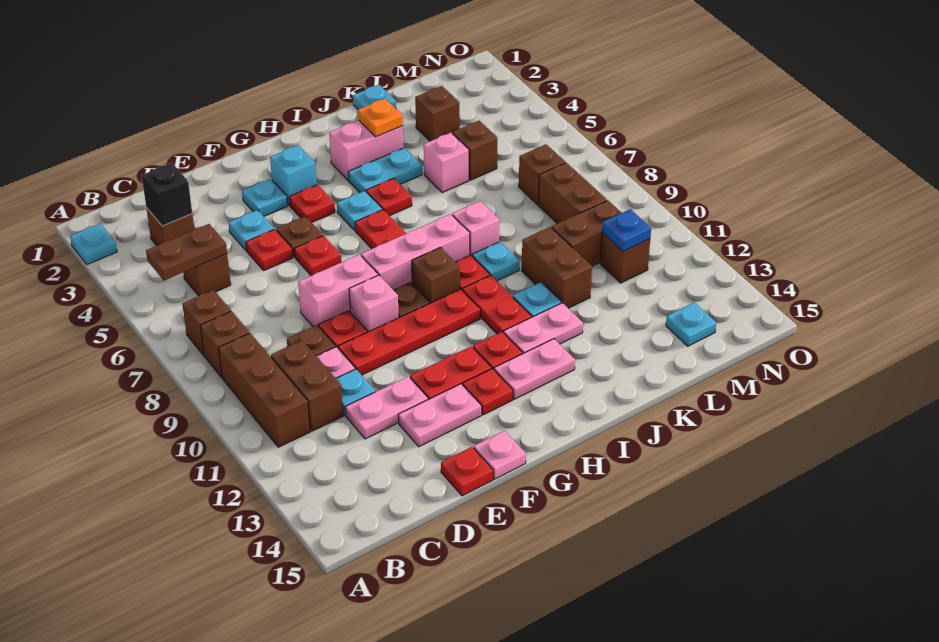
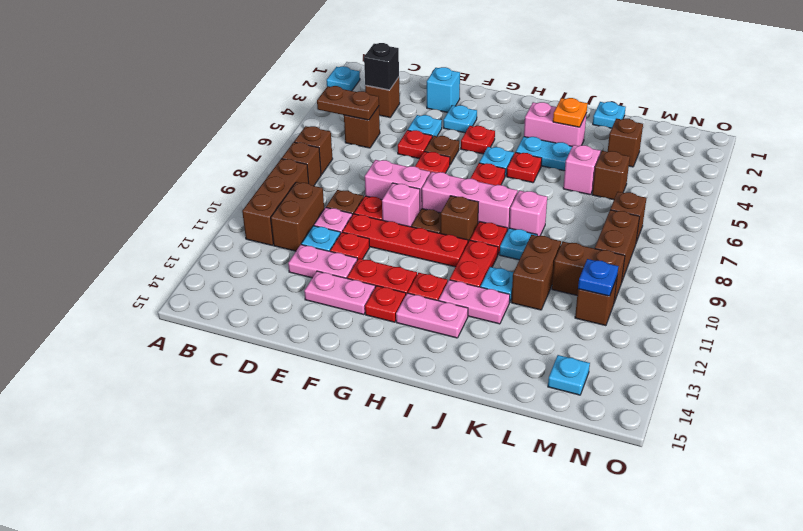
red 1x1 plate [441,447,493,496] -> red 1x1 plate moved to [330,232,370,260]
pink 1x1 plate [474,431,526,479] -> none
cyan 1x1 brick [270,145,317,206] -> cyan 1x1 brick moved to [427,67,460,112]

